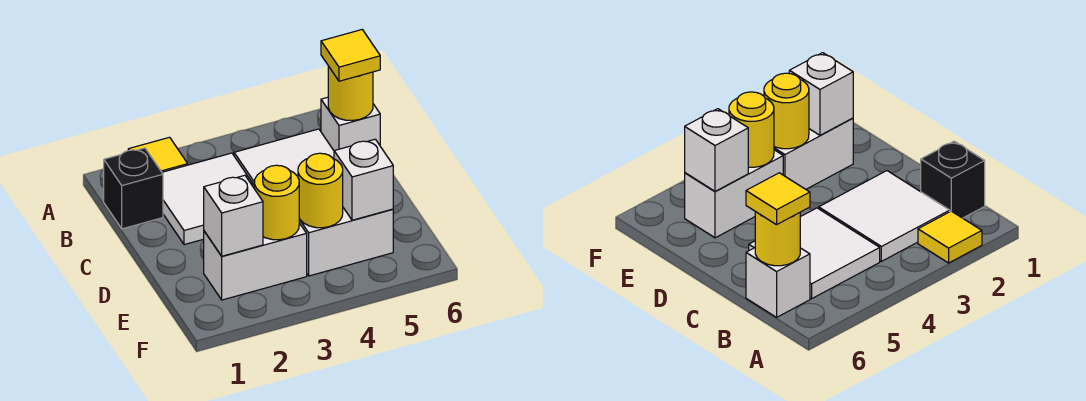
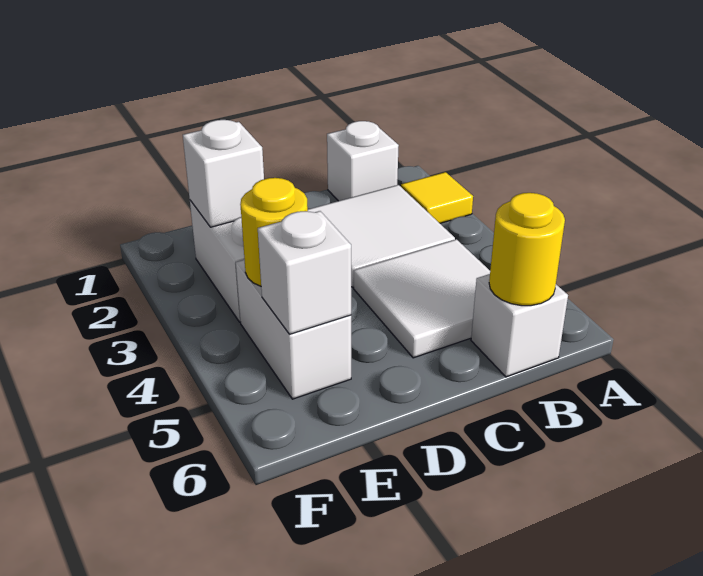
black 1x1 brick [104,148,163,229] -> white 1x1 brick [327,121,399,201]
yellow 1x1 tile [321,30,380,81] -> none
yellow 1x1 round brick [254,165,299,240] -> none

